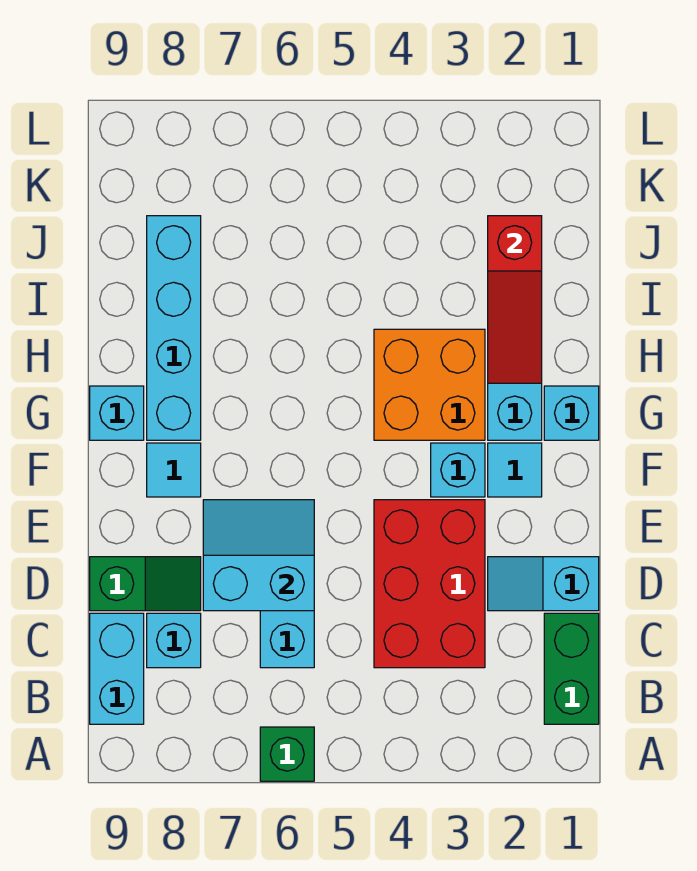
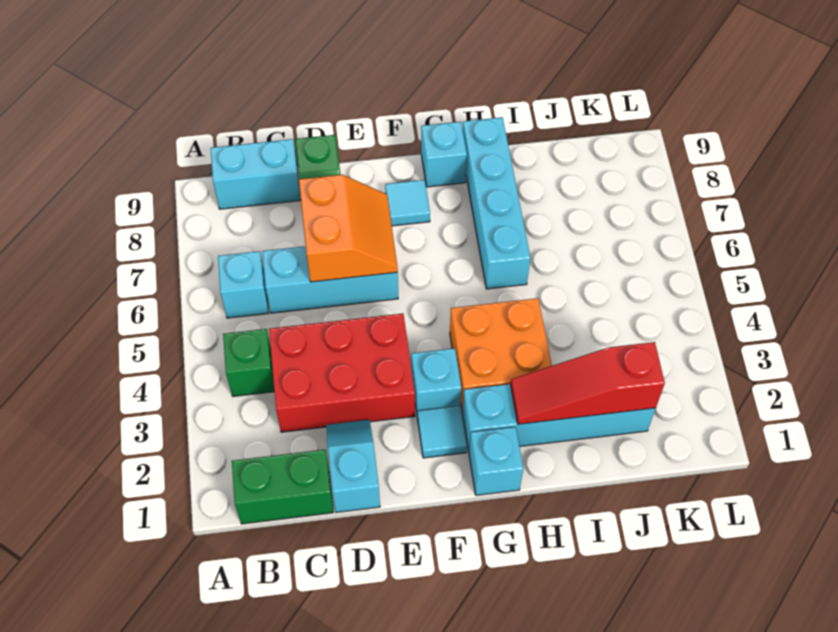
green 1x1 brick [260,727,314,781] -> green 1x1 brick moved to [223,329,274,396]
cyan 1x1 brick [147,613,201,668] -> cyan 1x1 brick moved to [218,251,268,318]
cyan 2x2 slope [203,500,314,611] -> orange 2x2 slope [299,175,398,282]
cyan 1x4 brick [147,216,201,440] -> cyan 1x4 brick turned to [463,117,530,289]

